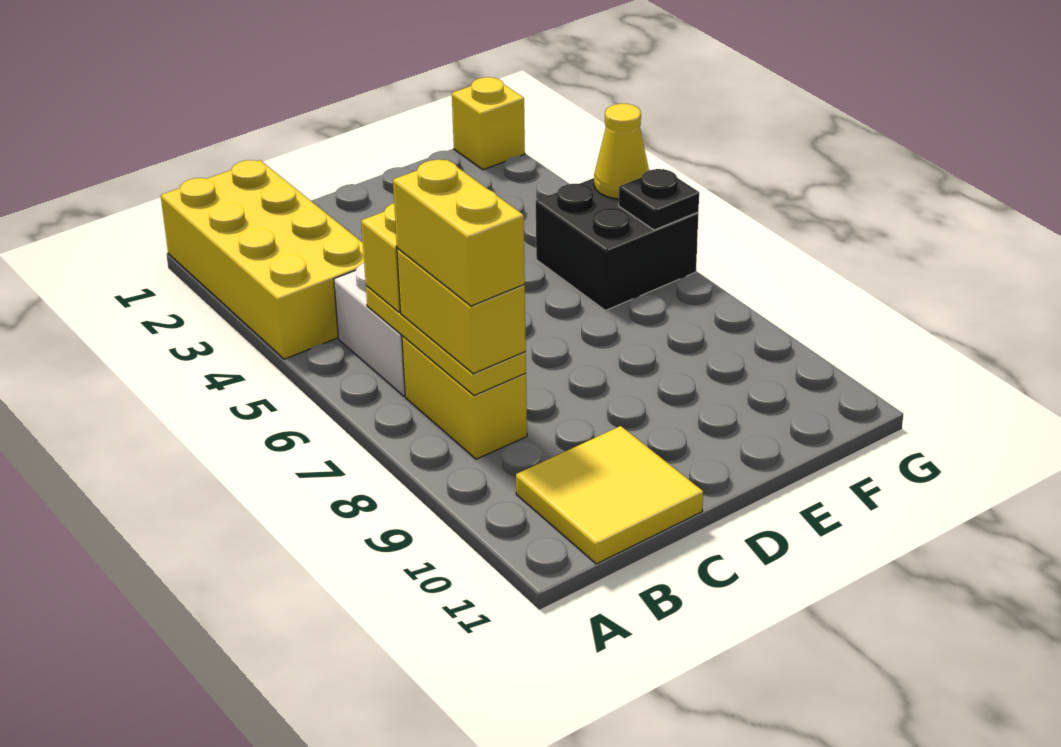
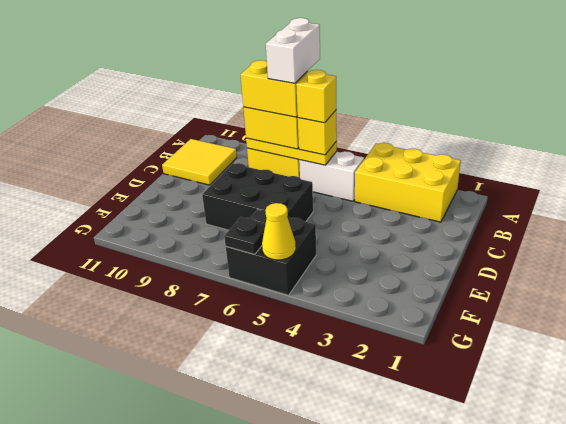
yellow 2x4 brick [161,160,364,359] -> yellow 2x3 brick [355,143,461,222]
none -> white 1x2 brick [266,18,320,83]
none -> black 2x3 brick [202,163,313,230]
yellow 1x1 brick [452,77,525,170] -> yellow 1x1 brick moved to [296,70,336,123]

